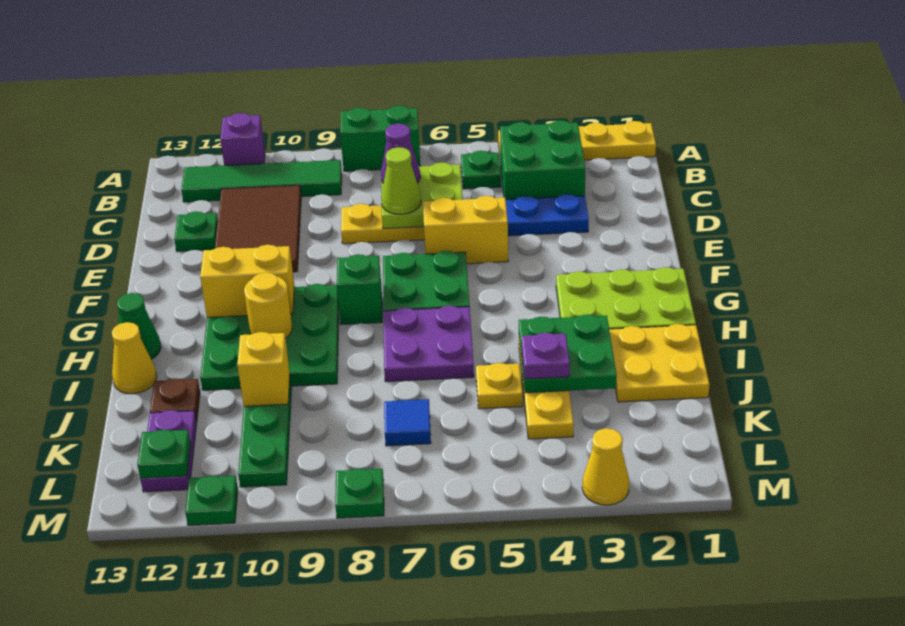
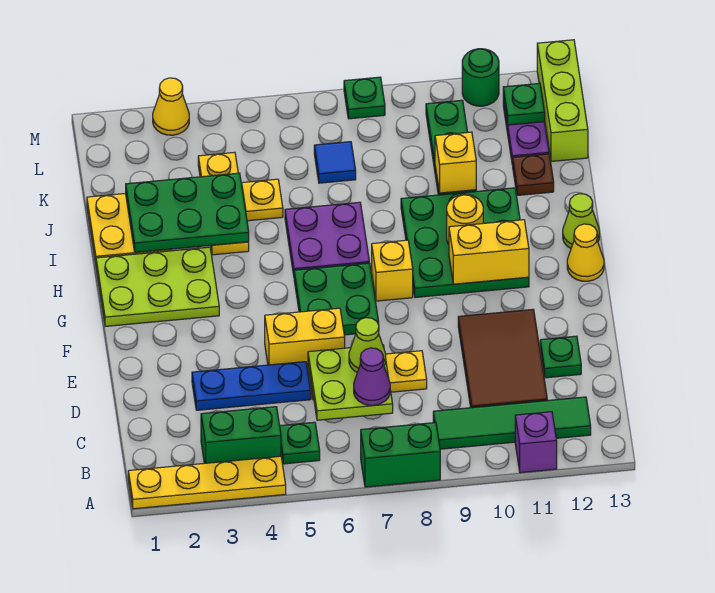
green 2x2 brick [500,120,585,199] -> green 1x2 brick [201,407,281,463]
green 1x1 brick [337,254,382,325] -> yellow 1x1 brick [372,240,413,301]
green 1x1 cone [117,293,161,359] -> lime 1x1 cone [563,194,599,248]
green 2x2 plate [519,314,617,393] -> green 2x3 plate [126,173,249,252]
yellow 1x1 cone [112,322,157,394] -> yellow 1x1 cone moved to [567,224,604,281]
purple 1x1 plate [522,333,570,379] -> none
none -> lime 1x3 brick [537,40,588,161]
green 1x1 plate [185,476,238,525] -> green 1x1 round brick [462,49,499,106]

